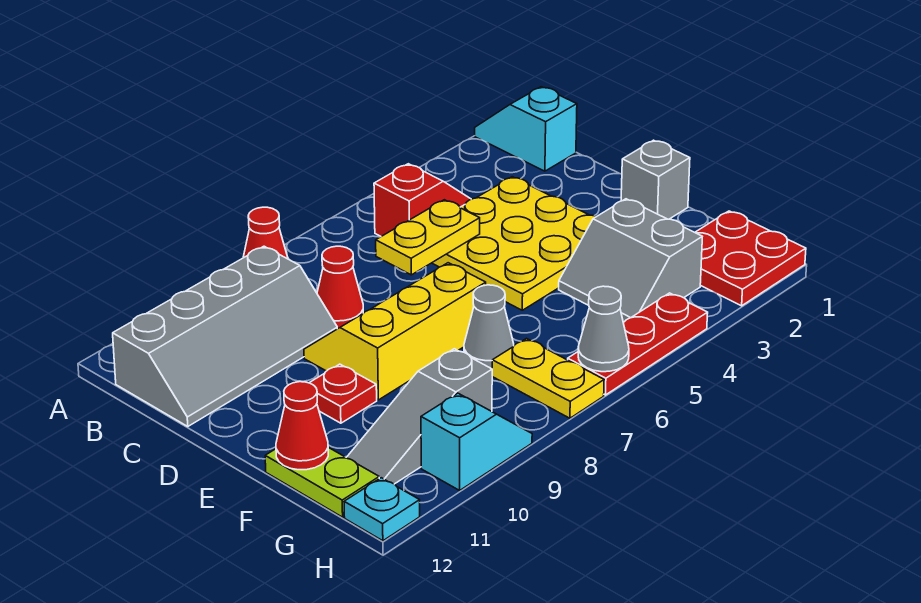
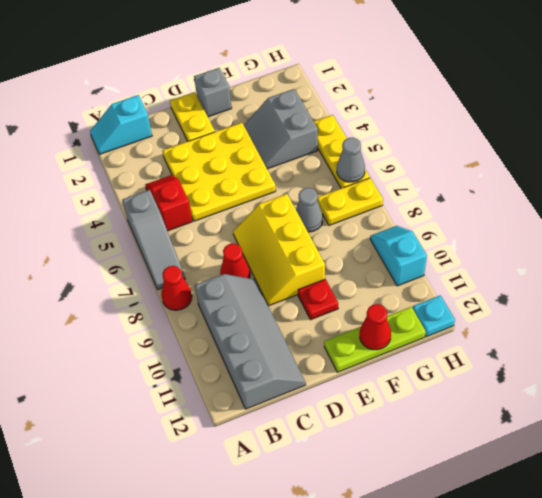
yellow 1x2 plate [376,200,480,275] -> yellow 1x2 plate moved to [170,92,215,141]
grey 2x2 slope [559,199,702,322] -> grey 2x2 slope turned to [244,89,318,169]
lime 1x2 plate [265,447,379,517] -> lime 1x3 plate [324,307,426,372]
red 2x2 plate [695,211,806,306] -> none
grey 1x3 slope [346,349,492,484] -> grey 1x3 slope moved to [123,190,185,290]
red 1x3 plate [568,293,708,395] -> yellow 1x3 plate [314,115,370,188]

